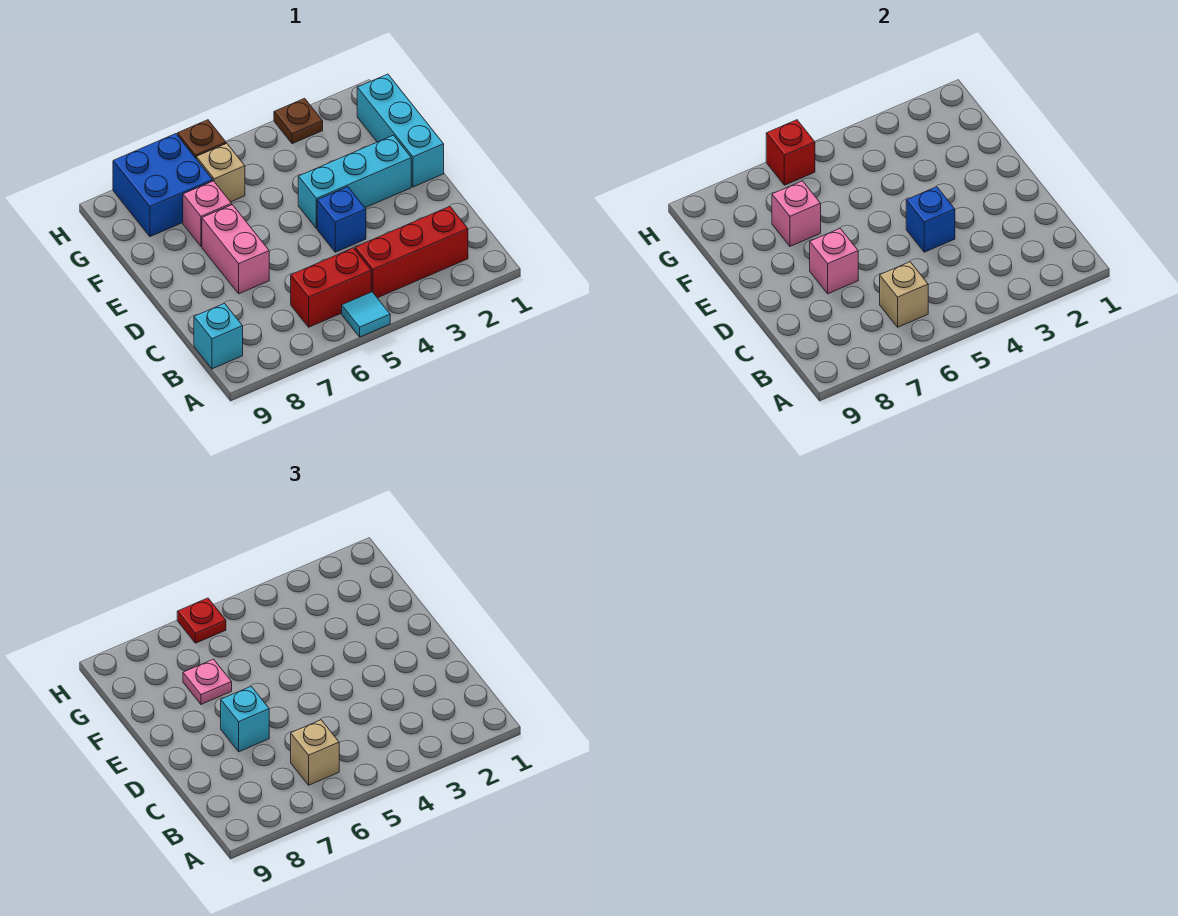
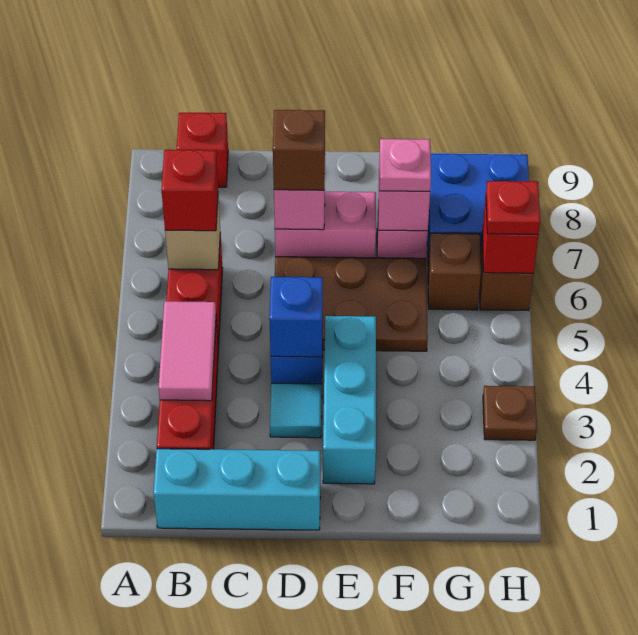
cyan 1x1 tile [342,292,390,337] -> cyan 1x1 tile moved to [270,383,322,438]
none -> pink 1x2 tile [159,301,216,401]
tan 1x1 brick [291,720,339,785] -> red 1x1 brick [161,150,218,231]
cyan 1x1 brick [194,303,243,369] -> red 1x1 brick [177,113,228,187]
none -> brown 2x3 plate [275,257,428,351]
cyan 1x1 brick [221,686,269,752] -> brown 1x1 brick [273,110,325,190]
cyan 1x3 brick [357,74,444,187] -> cyan 1x3 brick moved to [154,449,320,530]
tan 1x1 brick [196,144,245,202] -> brown 1x1 brick [428,233,481,310]

